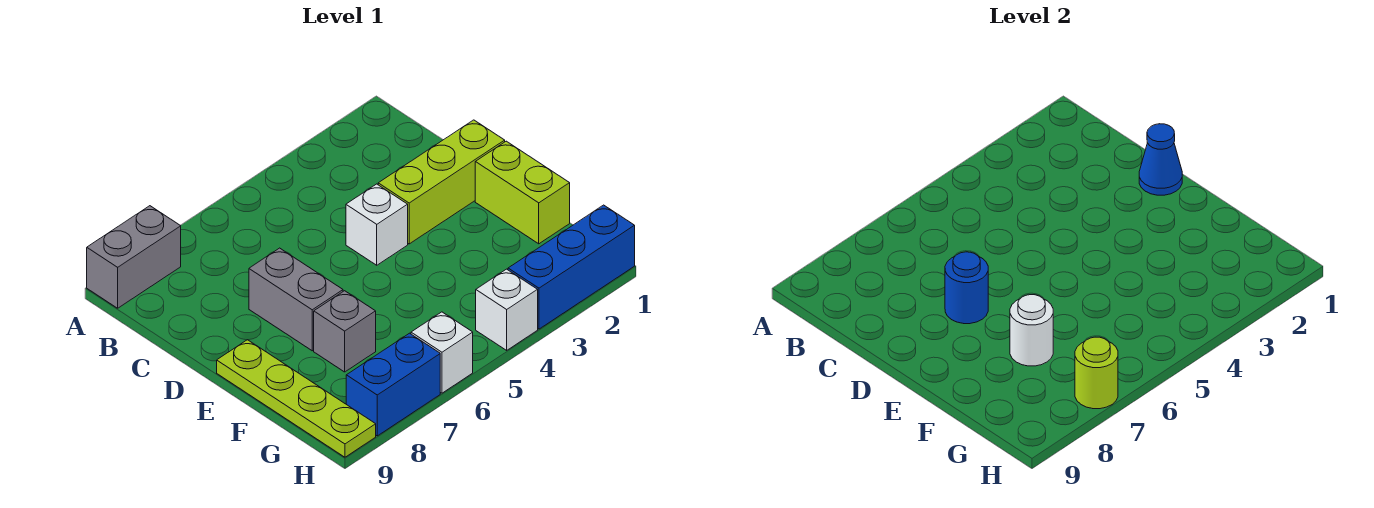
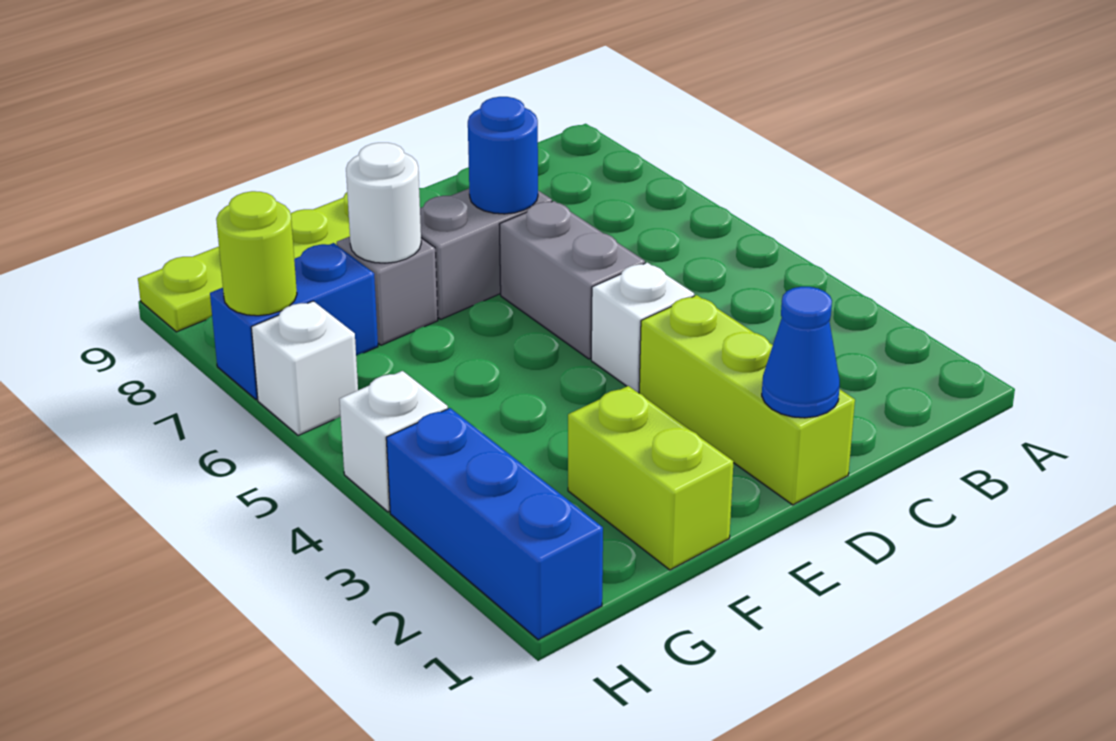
grey 1x2 brick [87,206,181,308] -> grey 1x2 brick moved to [499,201,645,359]
lime 1x2 brick [475,141,570,244] -> lime 1x2 brick turned to [568,386,734,570]
blue 1x2 brick [346,333,440,436] -> blue 1x2 brick turned to [210,243,378,399]

